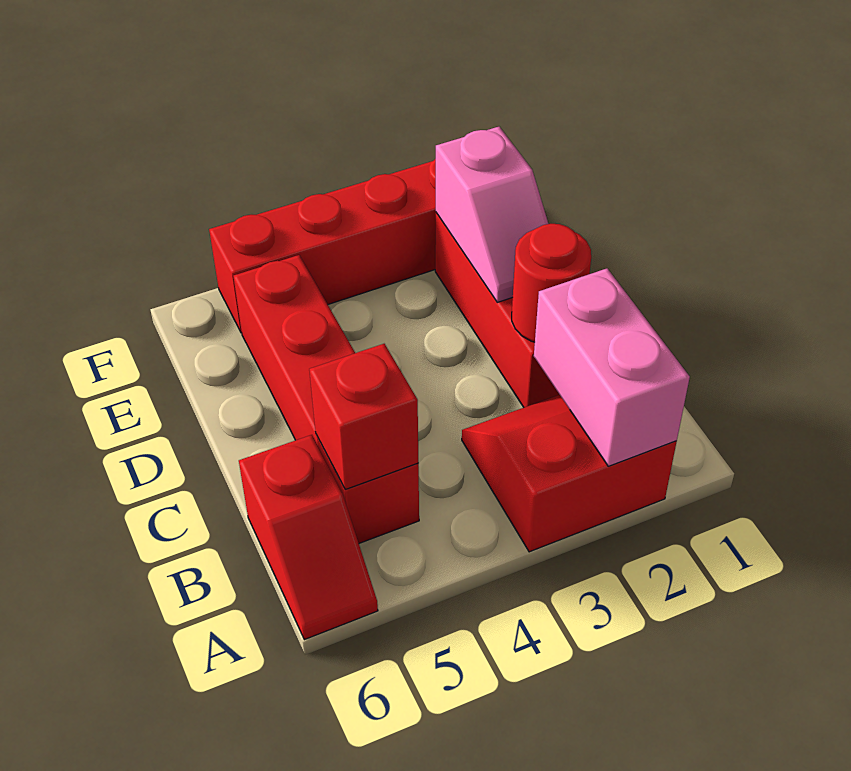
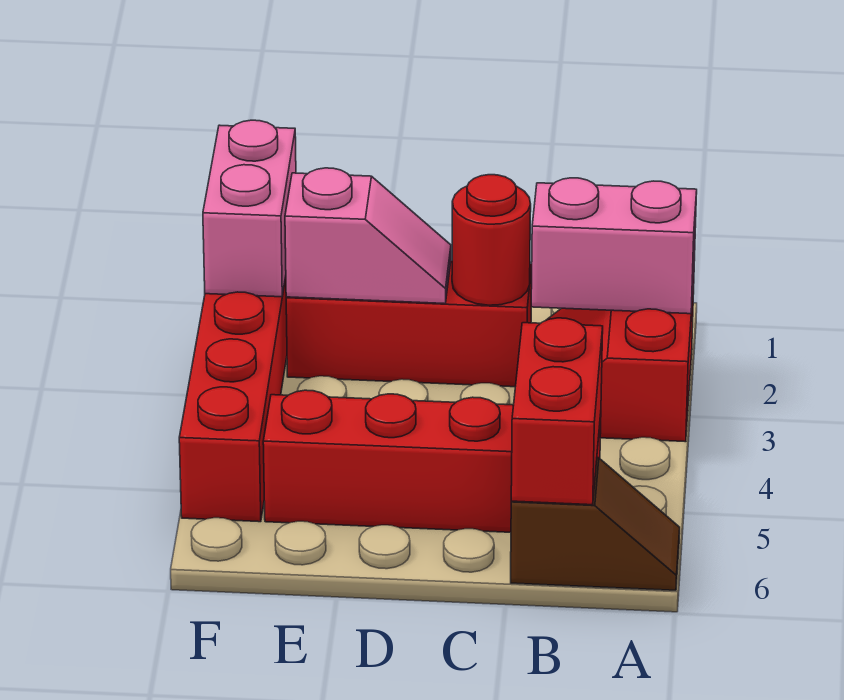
red 1x2 slope [239,435,378,640] -> brown 1x2 slope [511,458,680,590]
red 1x1 brick [309,344,418,489] -> red 1x2 brick [511,318,603,505]
none -> pink 1x2 brick [203,120,296,297]

